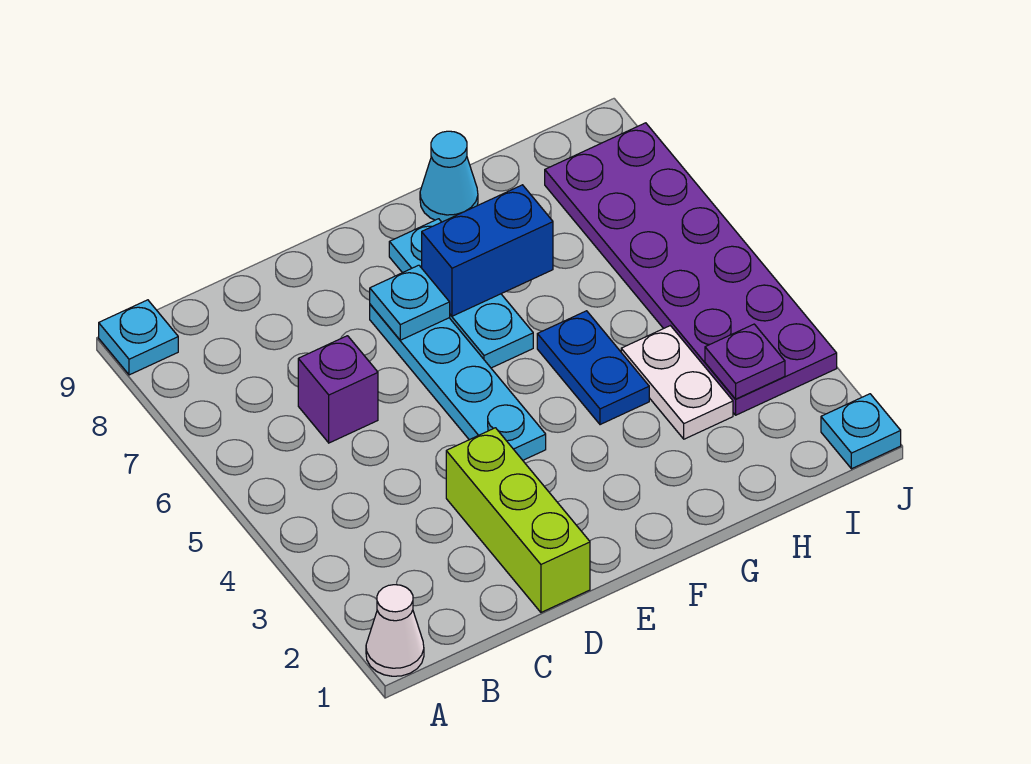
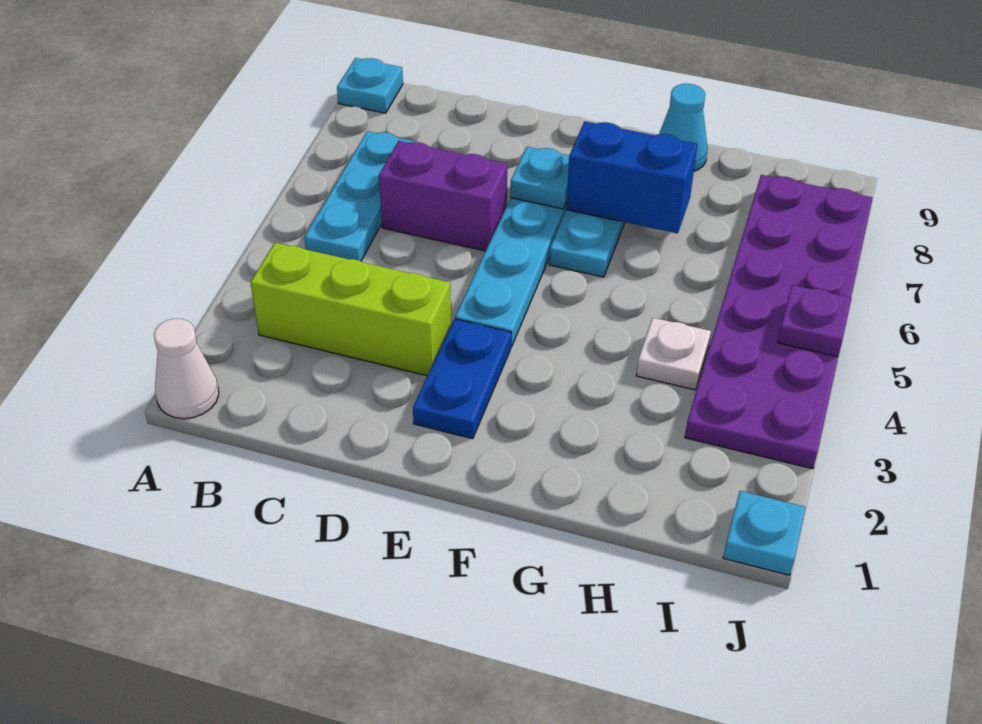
none -> cyan 1x3 plate [304,131,416,261]
purple 1x1 brick [298,336,378,443] -> purple 1x2 brick [379,141,507,251]
lime 1x3 brick [446,428,590,612] -> lime 1x3 brick turned to [250,243,451,376]
blue 1x2 plate [537,311,649,425] -> blue 1x2 plate moved to [413,319,511,439]
white 1x2 plate [621,326,733,439] -> white 1x1 plate [636,318,711,390]
purple 1x1 plate [705,324,785,399] -> purple 1x1 plate moved to [778,285,852,357]

